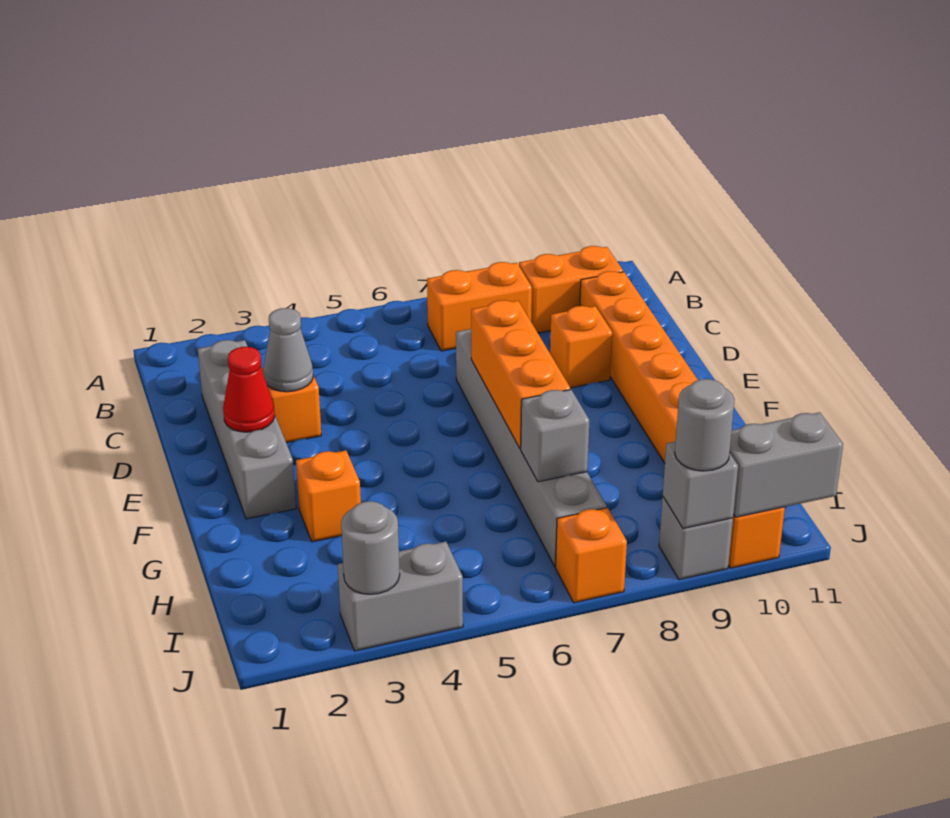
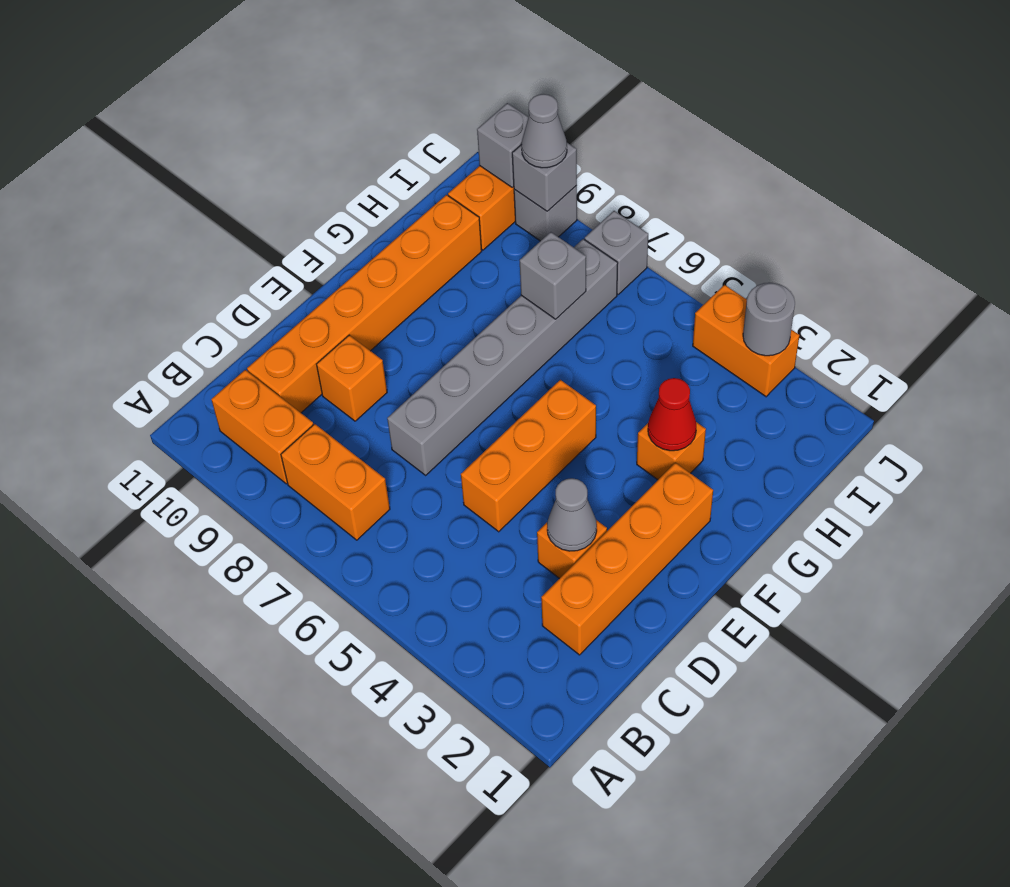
grey 1x4 brick [198,340,296,519] -> orange 1x4 brick [541,463,713,655]
red 1x1 cone [223,347,275,432] -> red 1x1 cone moved to [648,378,696,451]
orange 1x3 brick [471,300,570,449] -> orange 1x3 brick moved to [461,380,596,532]
grey 1x2 brick [338,542,463,651] -> orange 1x2 brick [693,285,799,397]
orange 1x1 brick [556,508,627,603] -> grey 1x1 brick [585,211,648,294]
grey 1x1 round brick [675,379,735,471] -> grey 1x1 cone [522,94,567,168]
grey 1x2 brick [730,412,843,517] -> grey 1x1 brick [477,103,529,188]

